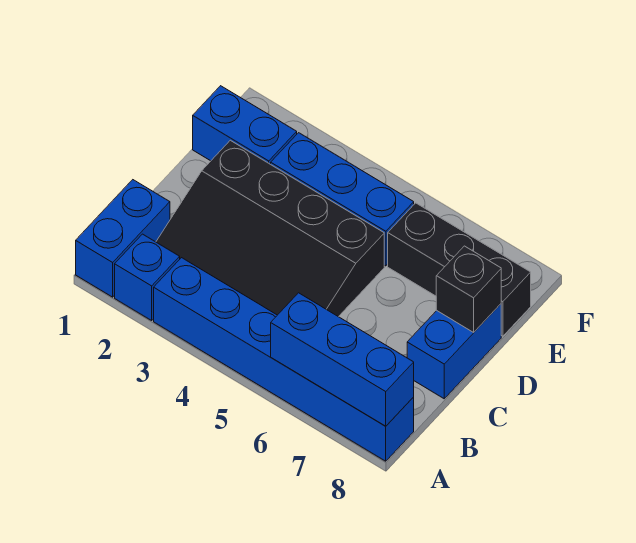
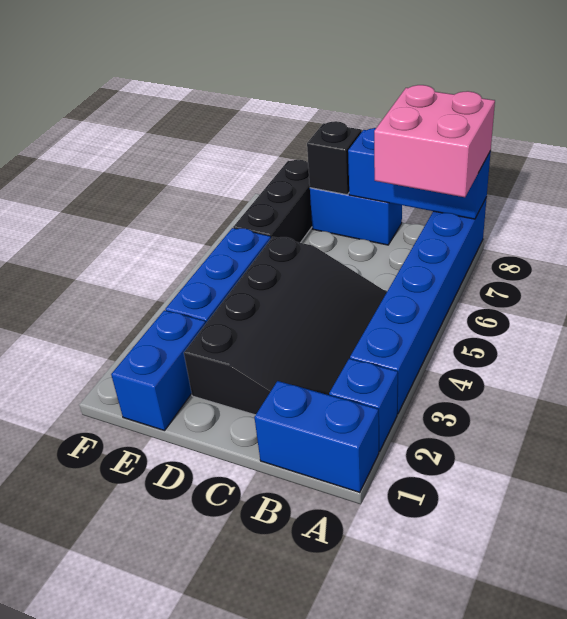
blue 1x3 brick [271,293,414,426] -> blue 1x3 brick turned to [348,128,491,219]
none -> pink 2x2 brick [374,85,495,197]

